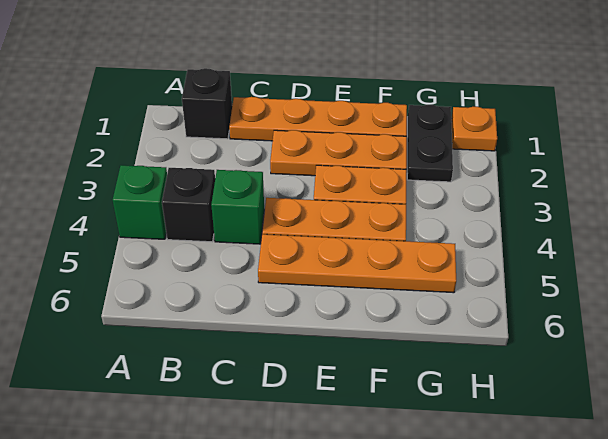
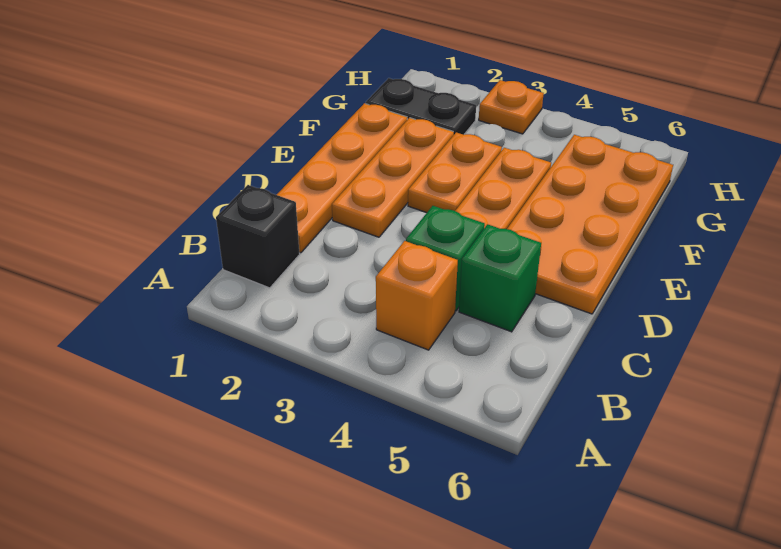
green 1x1 brick [113,165,167,239] -> green 1x1 brick moved to [459,224,541,332]
black 1x1 brick [162,168,215,242] -> orange 1x1 brick [376,241,458,350]
orange 1x4 plate [258,234,456,293] -> orange 2x4 plate [507,135,673,314]
orange 1x1 plate [451,107,497,151] -> orange 1x1 plate moved to [479,80,544,134]

